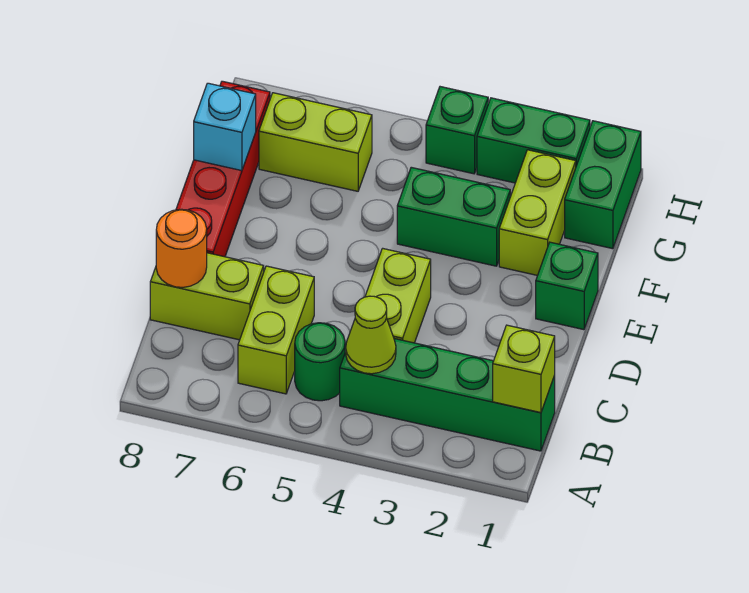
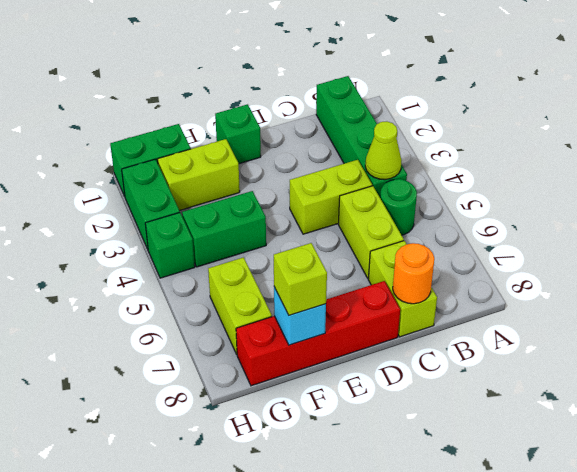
lime 1x1 brick [493,325,555,413] -> lime 1x1 brick moved to [274,243,327,315]
lime 1x2 brick [238,266,314,394] -> lime 1x2 brick turned to [338,186,404,278]
green 1x2 brick [397,167,510,266] -> green 1x2 brick turned to [182,191,266,267]

